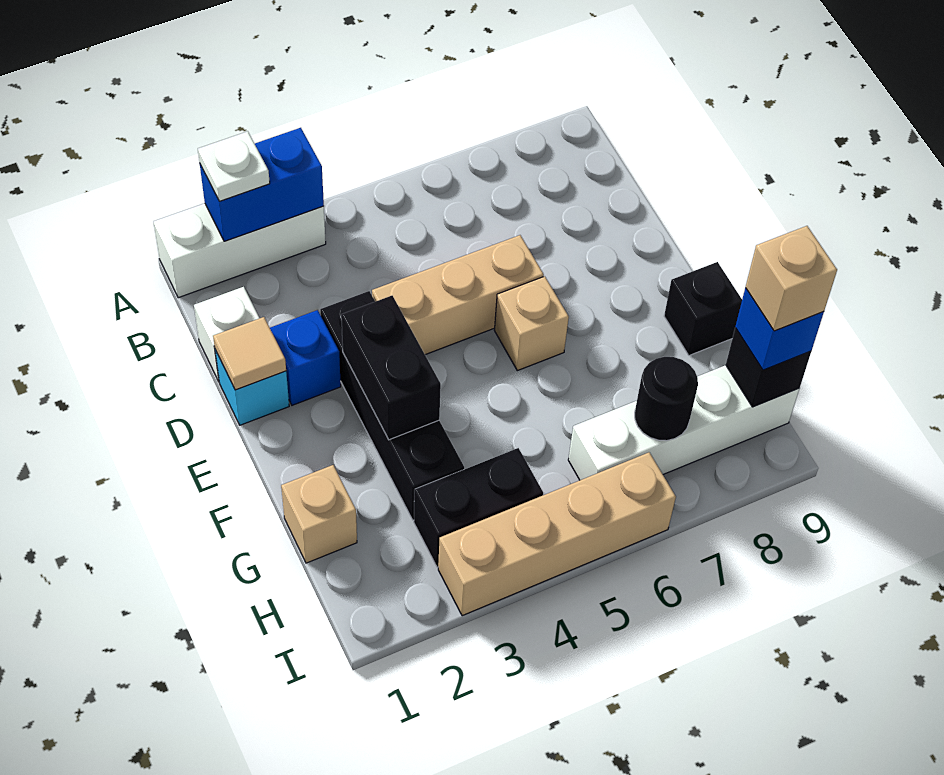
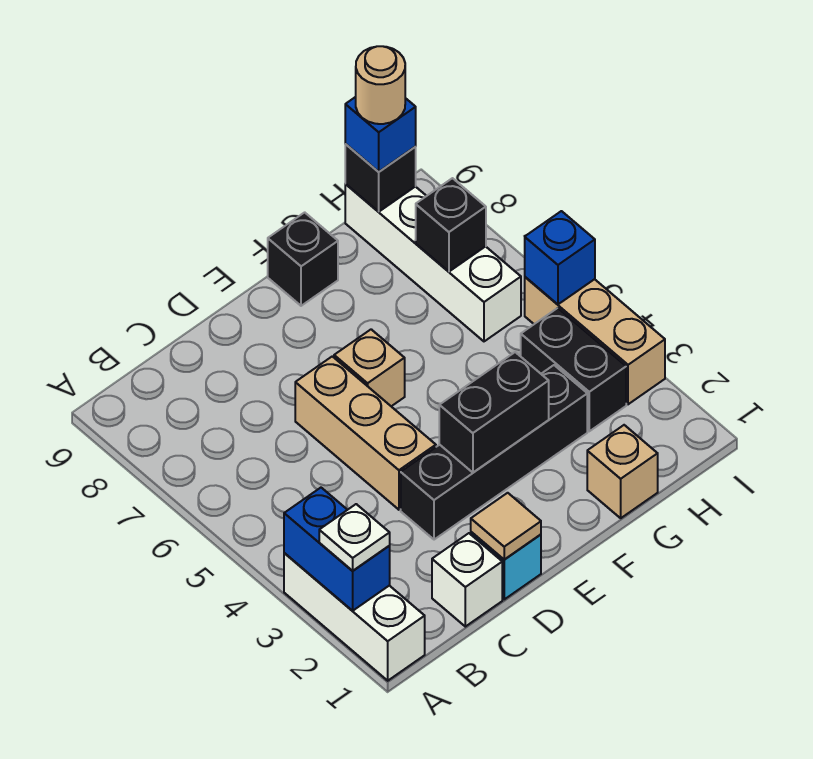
blue 1x1 brick [270,310,341,405] -> blue 1x1 brick moved to [525,211,595,304]
black 1x1 round brick [635,357,698,441] -> black 1x1 brick [416,178,486,272]
tan 1x1 brick [746,226,837,331] -> tan 1x1 round brick [356,46,405,124]
tan 1x4 brick [438,452,676,616] -> tan 1x3 brick [525,277,665,404]

